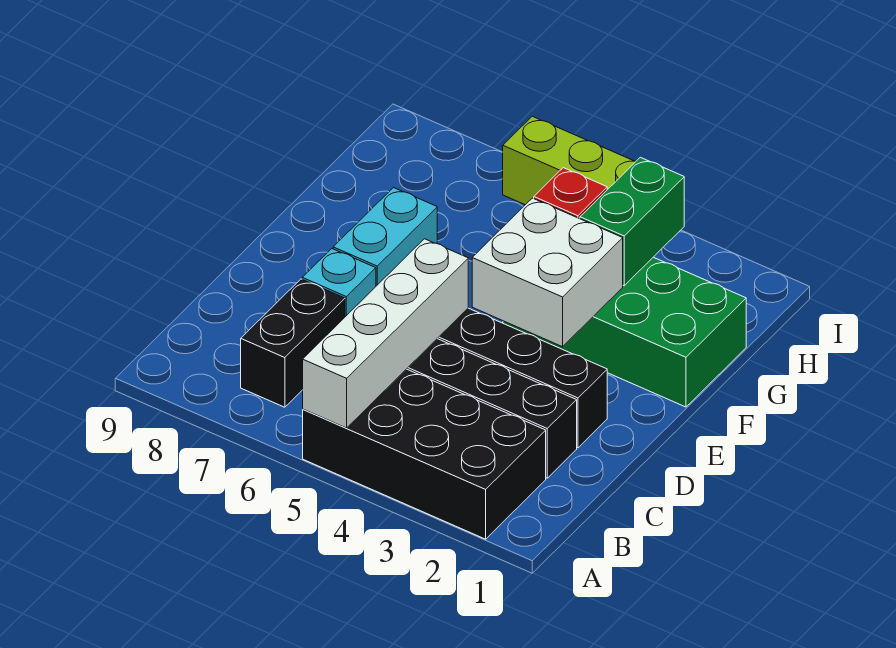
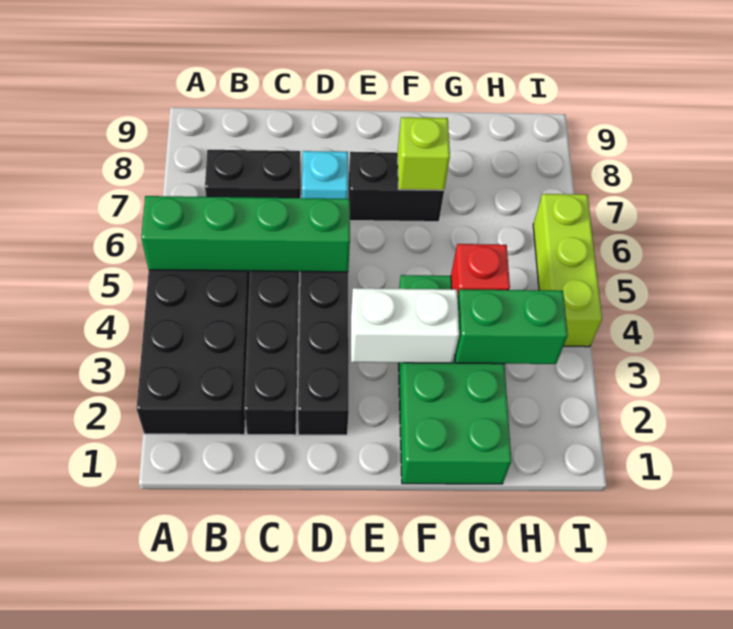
white 1x4 brick [303,239,468,428] -> green 1x4 brick [141,196,350,272]
white 2x2 brick [472,198,623,347] -> white 1x2 brick [351,288,459,363]
cyan 1x2 brick [333,188,437,286] -> black 1x2 brick [349,152,444,222]
none -> lime 1x1 brick [398,117,450,190]

